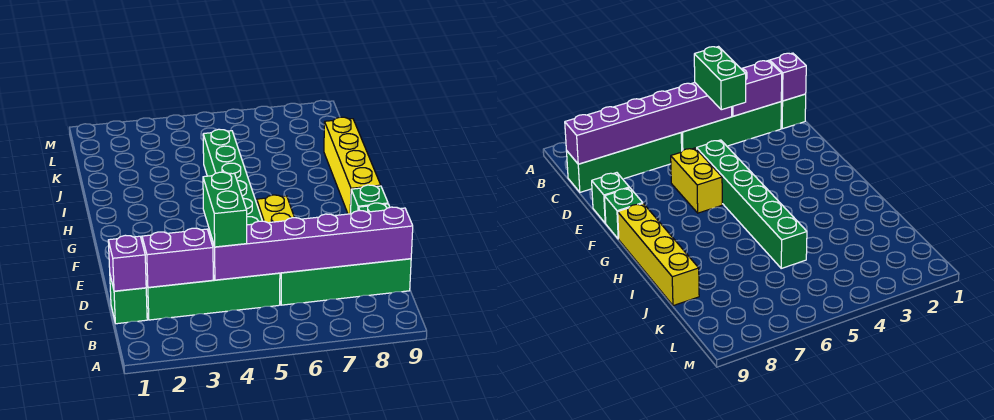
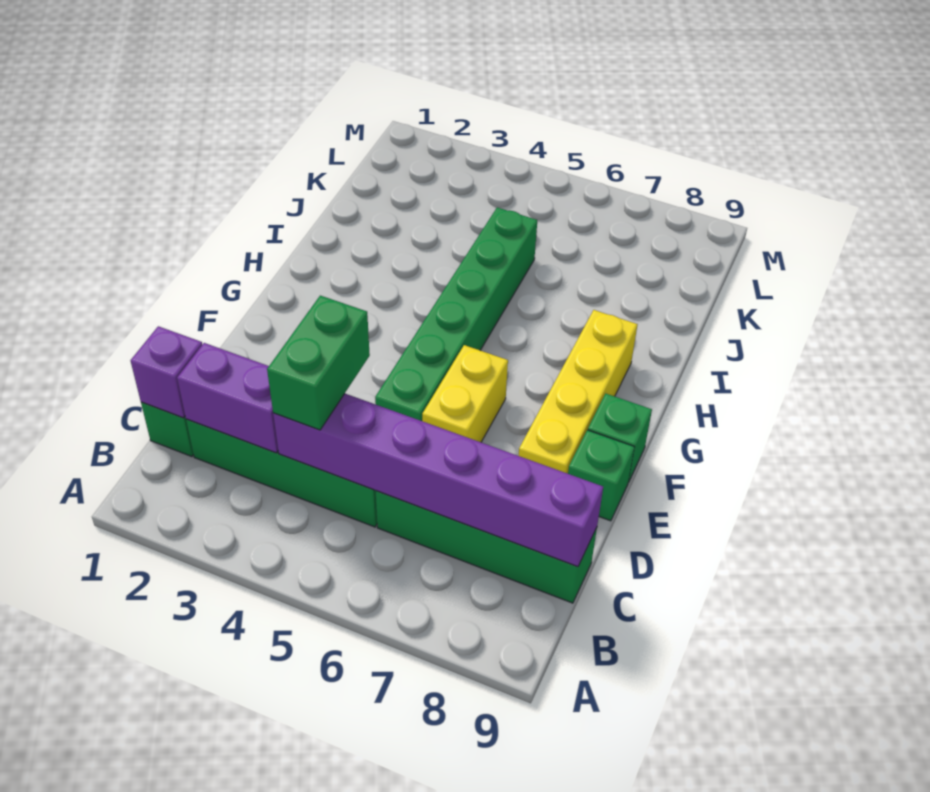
yellow 1x4 brick [324,117,381,214] -> yellow 1x4 brick moved to [519,310,638,474]

